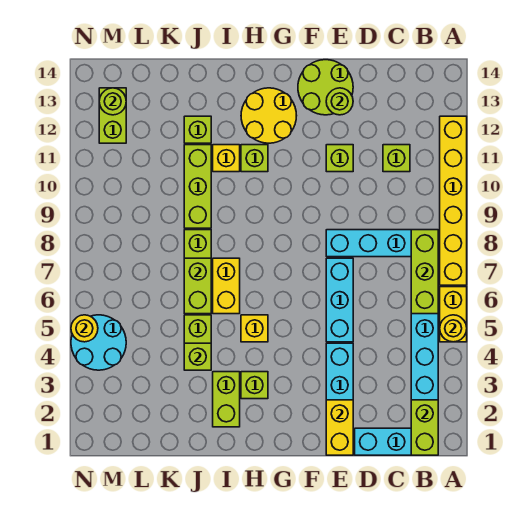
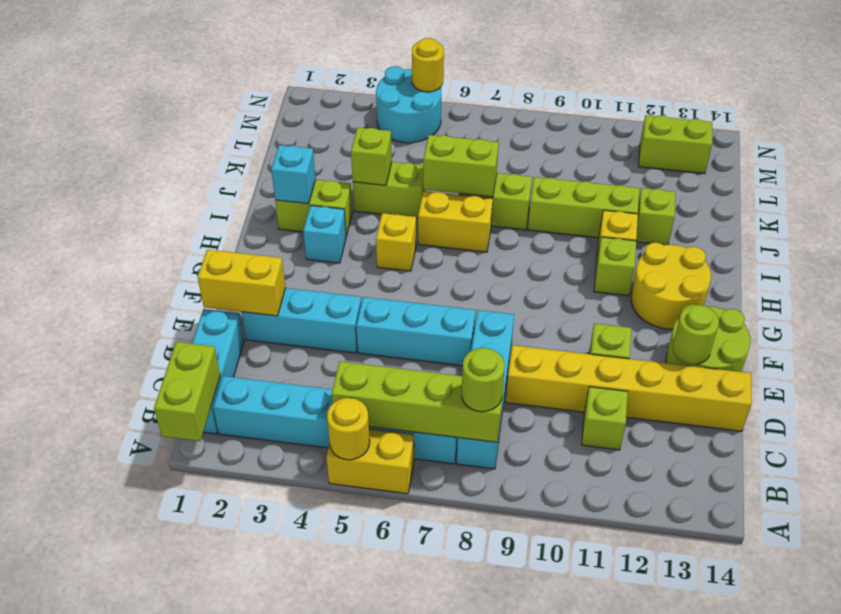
yellow 1x6 brick [440,116,467,285] -> yellow 1x6 brick moved to [506,345,752,431]
lime 1x2 brick [411,400,438,455] -> lime 1x2 brick turned to [154,342,220,441]
lime 1x3 brick [411,230,438,314] -> lime 1x4 brick [332,361,504,442]
lime 1x1 brick [241,372,268,399] -> cyan 1x1 brick [303,205,346,263]
none -> cyan 1x1 brick [271,145,316,204]
lime 1x1 round brick [99,88,126,115] -> lime 1x1 round brick moved to [462,348,505,412]

